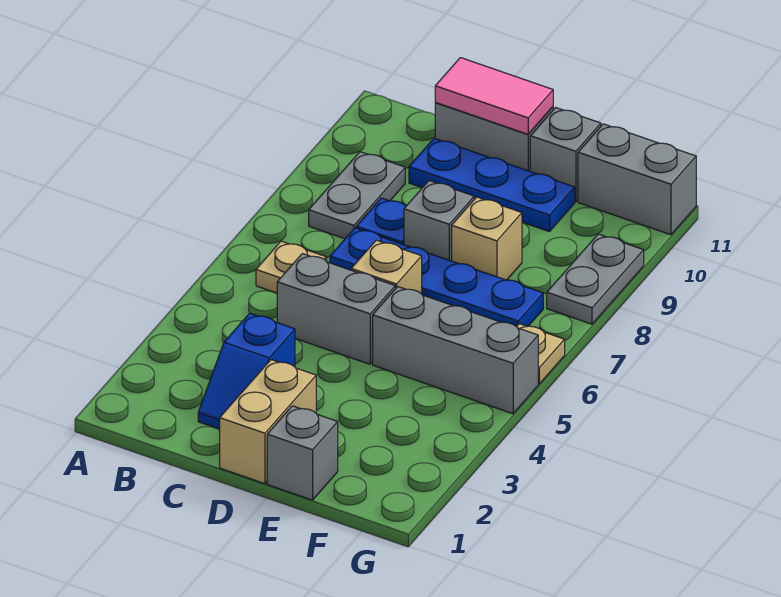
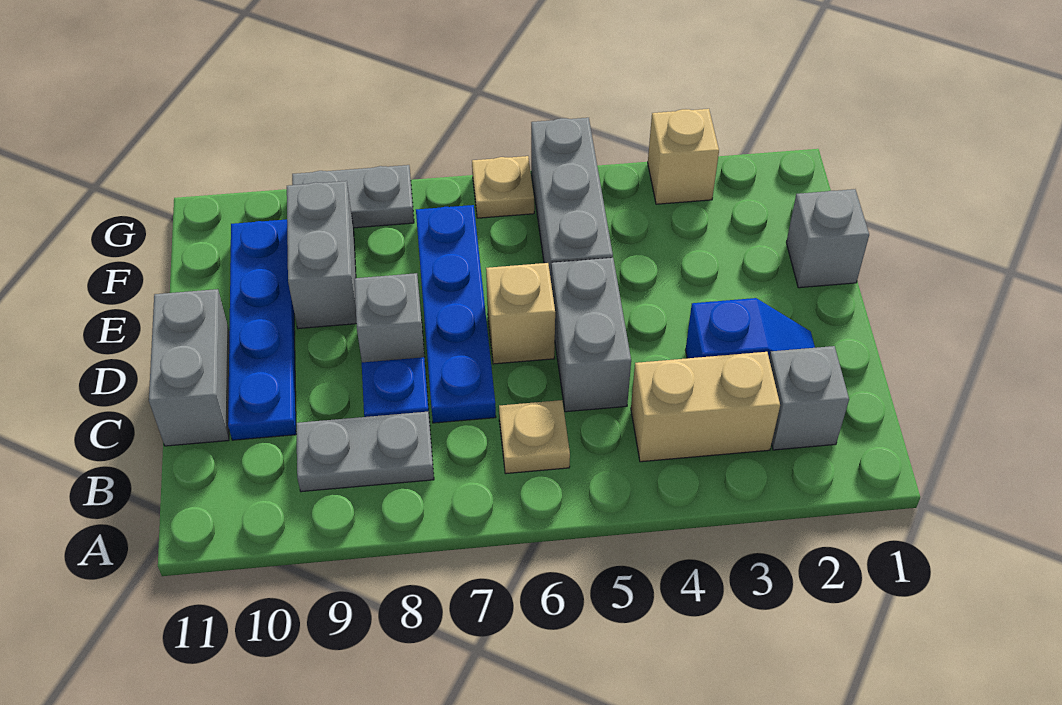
blue 1x3 plate [409,138,575,232] -> blue 1x4 plate [228,219,296,440]
pink 1x2 tile [435,58,553,134] -> none
tan 1x2 brick [220,360,316,484] -> tan 1x2 brick moved to [631,352,780,462]
tan 1x1 brick [452,197,522,280] -> tan 1x1 brick moved to [648,109,719,204]
grey 1x1 brick [530,108,601,202] -> grey 1x1 brick moved to [769,346,849,450]
grey 1x2 brick [578,124,696,235] -> grey 1x2 brick moved to [287,181,356,328]

